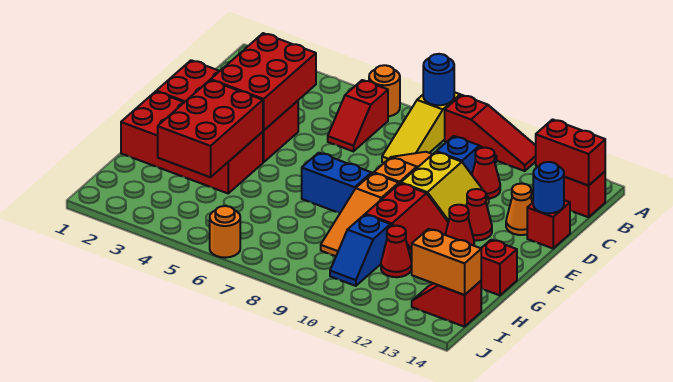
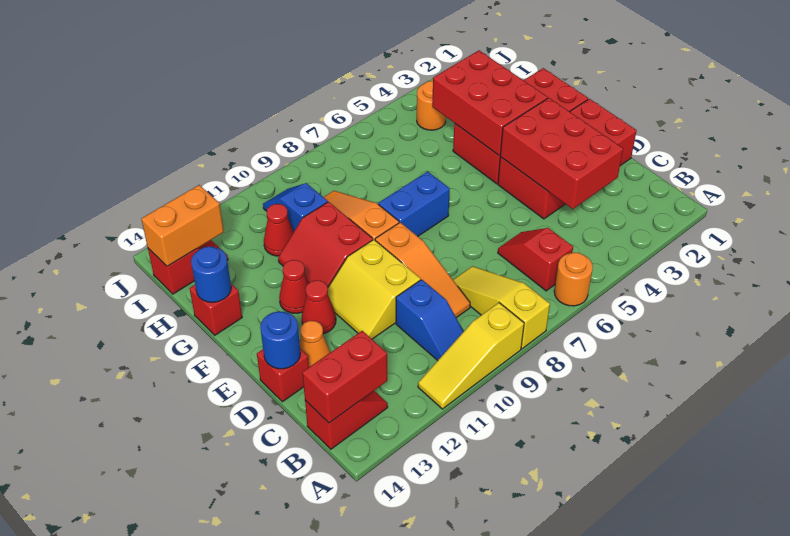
blue 1x1 round brick [423,54,454,105] -> blue 1x1 round brick moved to [191,247,231,302]
red 1x3 slope [445,95,536,171] -> yellow 1x3 slope [418,303,524,409]
red 1x1 cone [472,148,500,199] -> none
orange 1x1 round brick [210,206,240,258] -> orange 1x1 round brick moved to [417,81,446,130]

